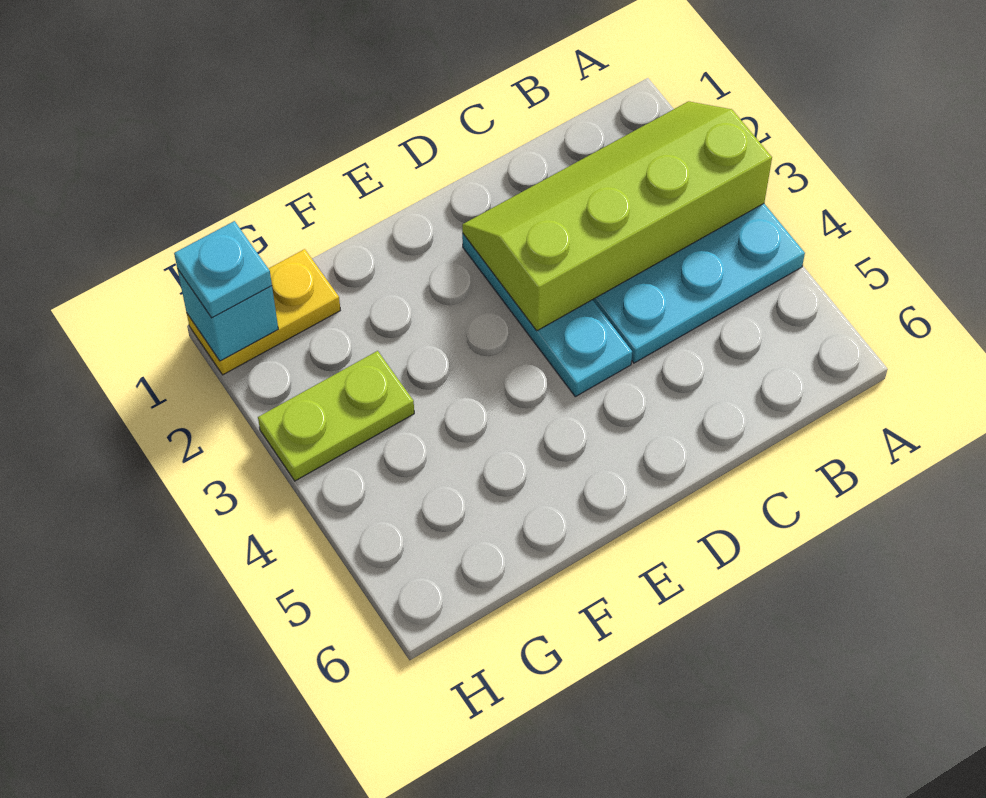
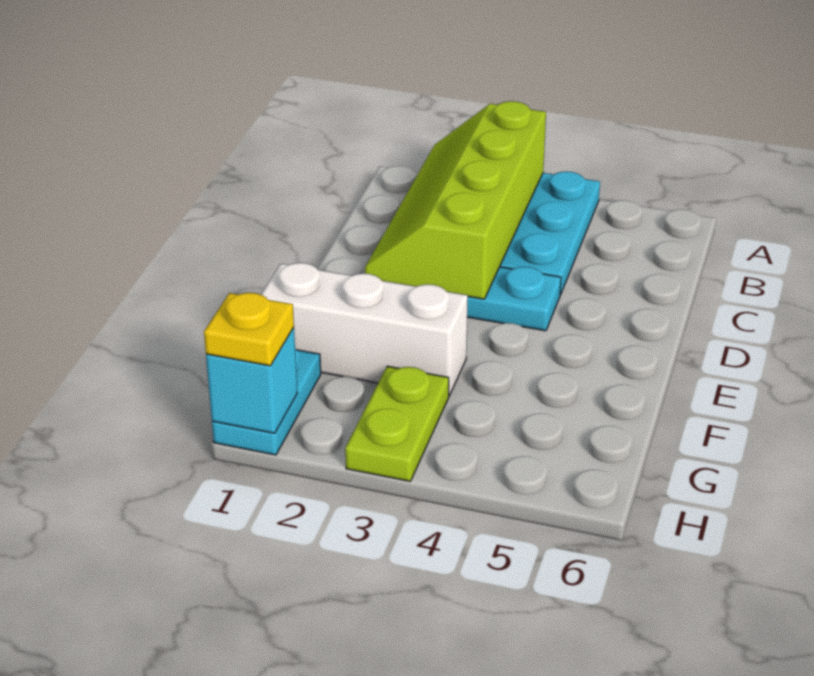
none -> white 1x3 brick [261,263,468,396]
yellow 1x2 plate [187,249,340,375] -> cyan 1x2 plate [212,349,321,455]
cyan 1x1 plate [174,221,272,318] -> yellow 1x1 plate [204,293,294,366]

